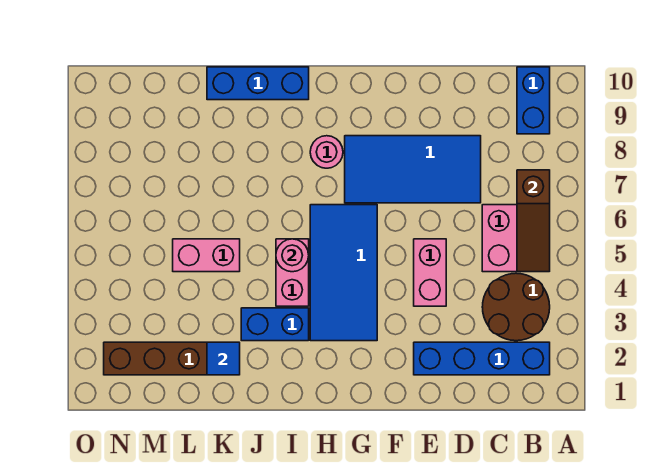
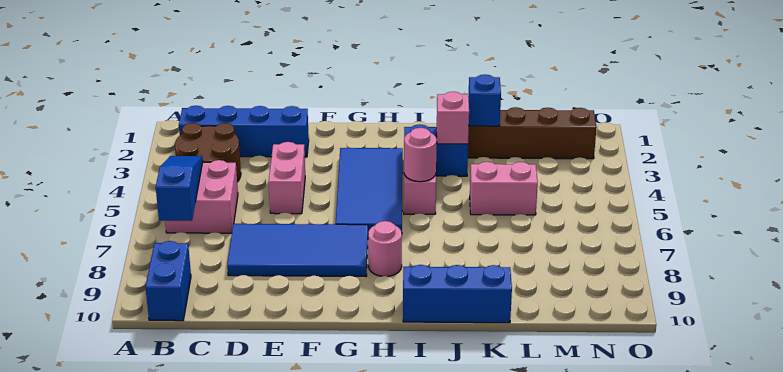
brown 1x3 slope [517,170,550,272] -> blue 1x3 slope [156,156,203,221]
none -> pink 1x1 brick [437,92,469,144]
blue 1x1 tile [207,342,240,375] -> blue 1x1 brick [469,74,501,126]

